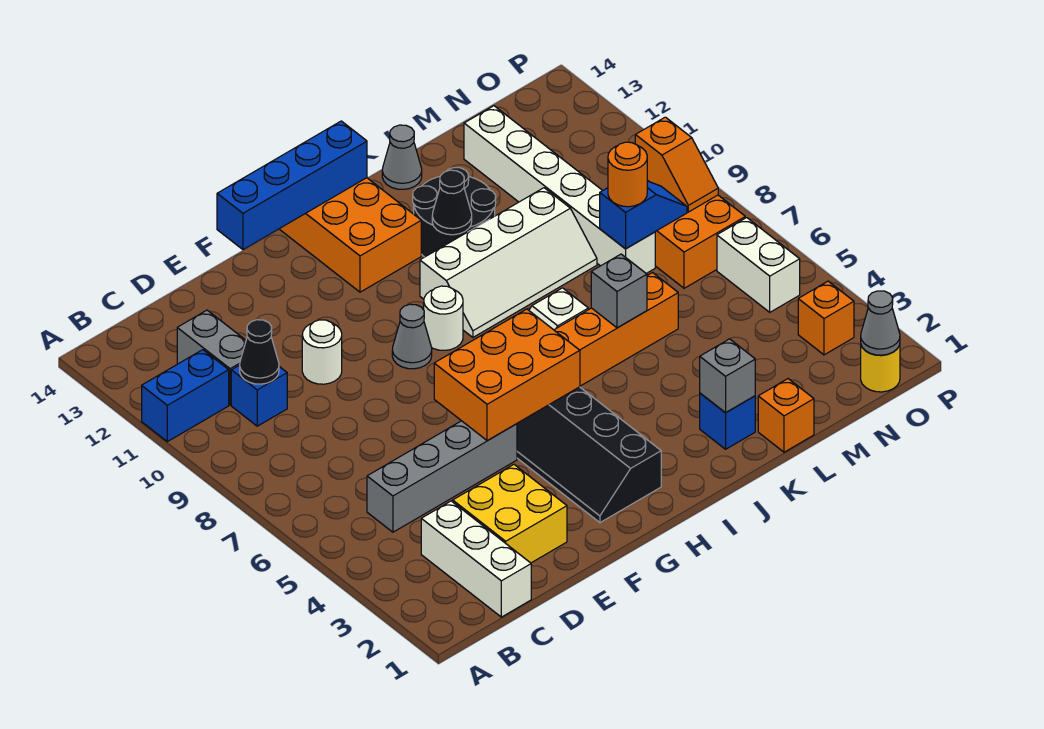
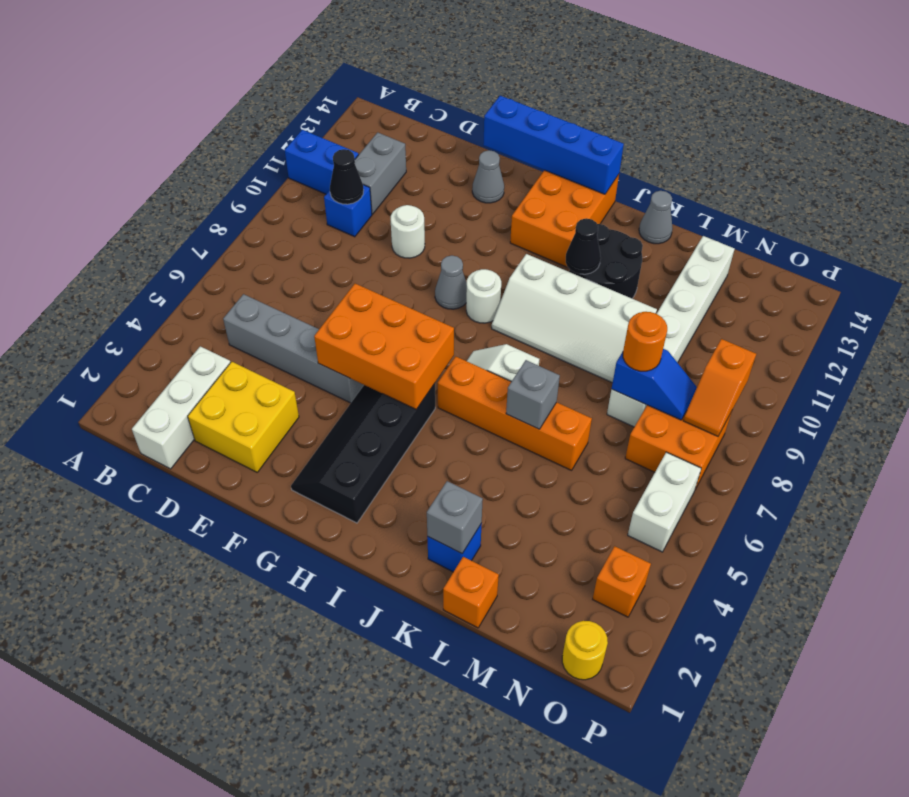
grey 1x1 cone [861,291,900,355] -> grey 1x1 cone moved to [472,150,504,203]

